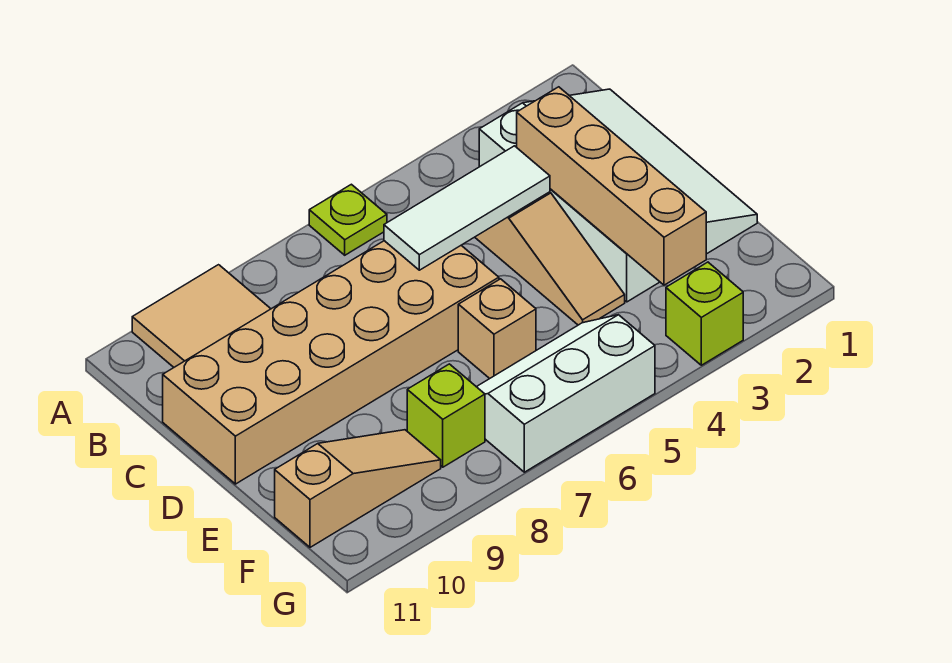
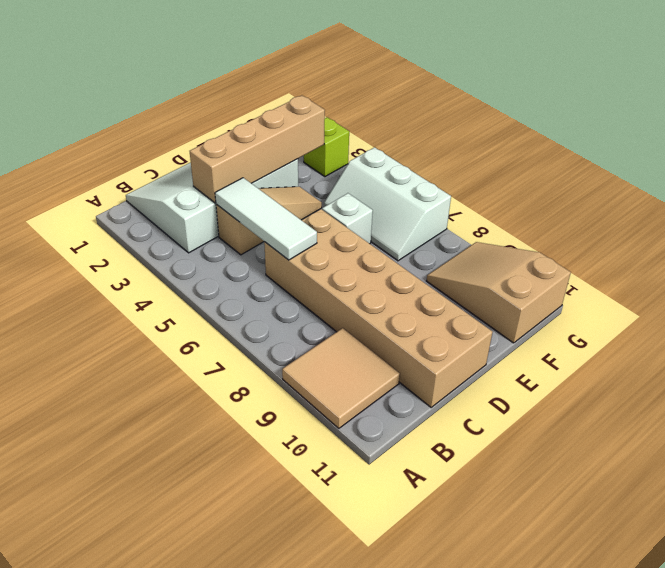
lime 1x1 plate [309,184,387,255] -> none
tan 1x1 brick [458,279,536,379] -> white 1x1 brick [322,193,373,244]
lime 1x1 brick [407,364,485,467] -> none
tan 1x3 slope [275,430,441,547] -> tan 2x3 slope [427,242,571,343]

